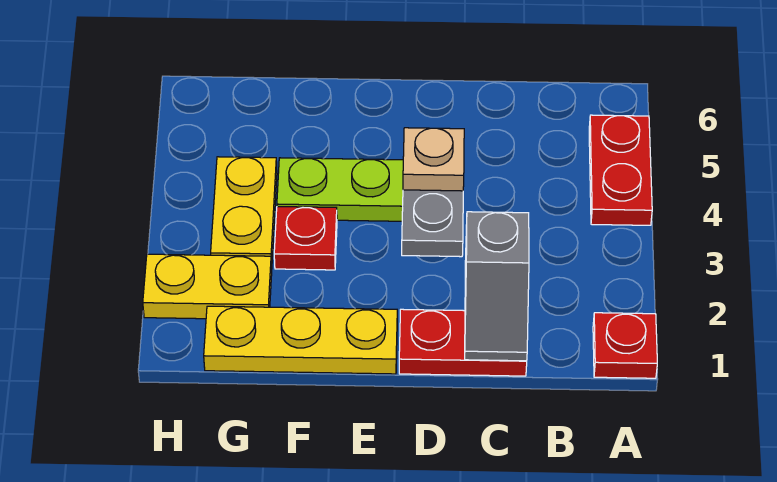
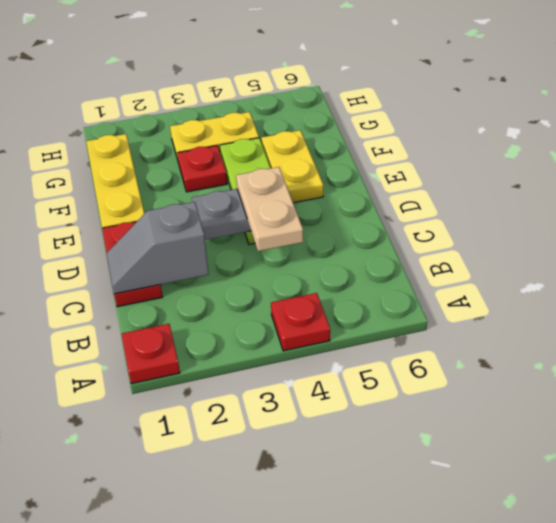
red 1x2 plate [589,115,652,225] -> red 1x1 plate [271,293,330,351]
tan 1x1 plate [403,128,464,191] -> tan 1x2 plate [236,167,303,251]
yellow 1x2 plate [143,254,272,319] -> yellow 1x2 plate moved to [261,130,323,203]

